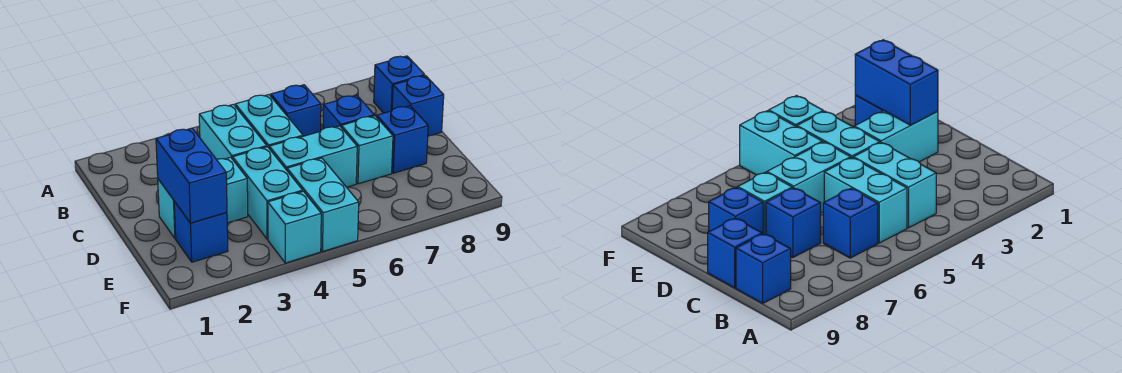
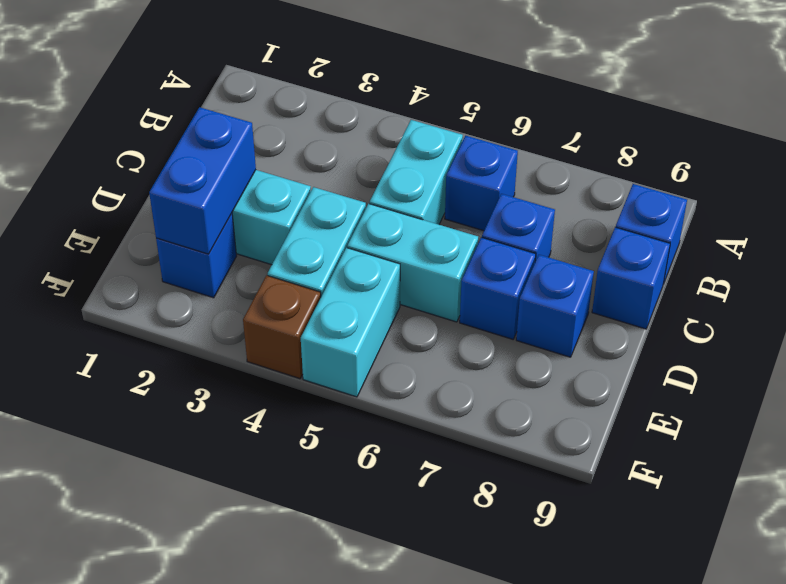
cyan 1x2 brick [199,104,267,159] -> none
cyan 1x1 brick [341,116,393,184] -> blue 1x1 brick [460,237,536,339]
cyan 1x1 brick [268,191,321,263] -> brown 1x1 brick [243,275,321,379]

